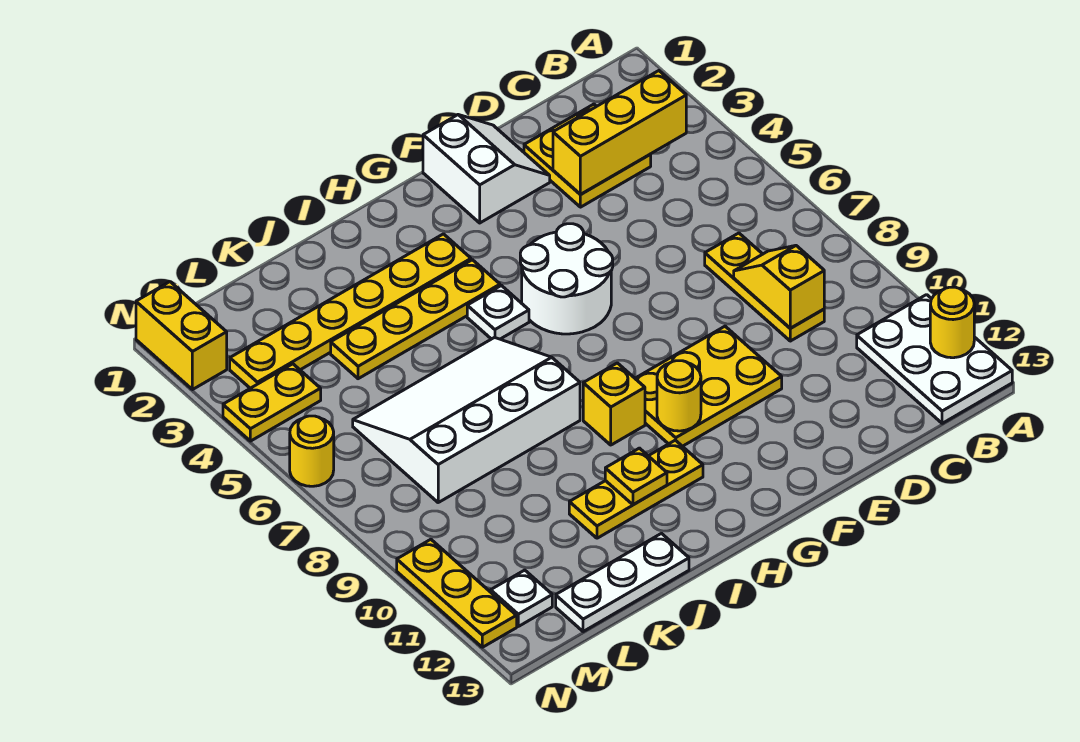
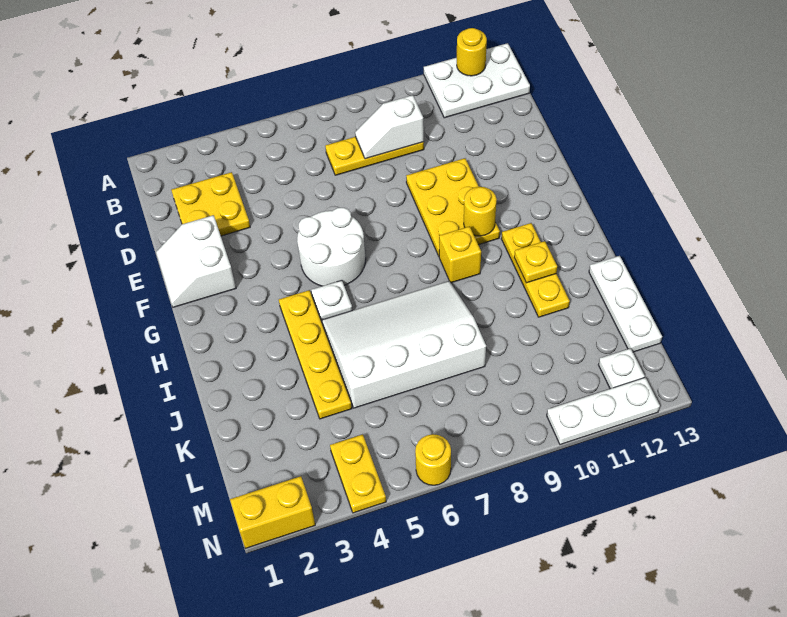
yellow 1x3 brick [553,71,686,195] -> none
yellow 1x2 slope [734,246,824,328] -> white 1x2 slope [355,95,424,159]
white 2x2 slope [423,115,550,223] -> white 2x2 slope turned to [156,215,236,307]
yellow 1x6 plate [230,234,471,388] -> none
white 3x4 slope [353,338,580,502] -> white 3x4 slope turned to [322,281,486,408]
yellow 1x3 plate [397,539,517,647] -> white 1x3 plate [547,378,660,445]

